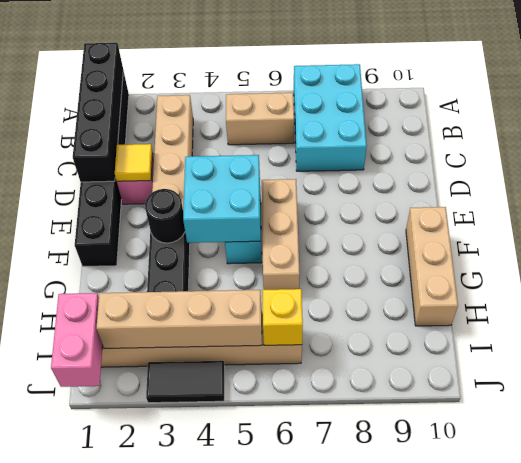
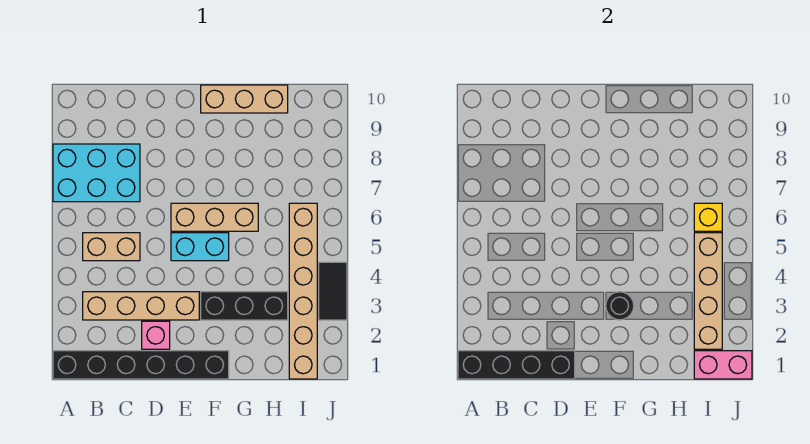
tan 1x2 brick [226,93,294,145] -> tan 1x2 brick turned to [83,233,140,261]
yellow 1x1 tile [115,144,153,181] -> none
cyan 2x2 brick [183,155,261,243] -> none

